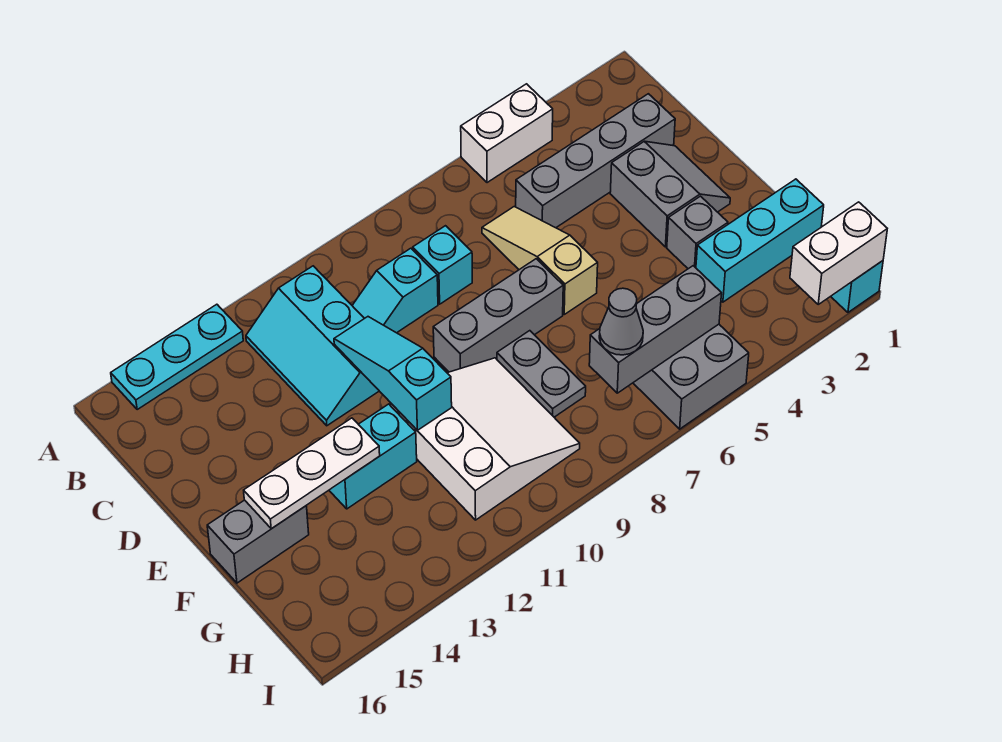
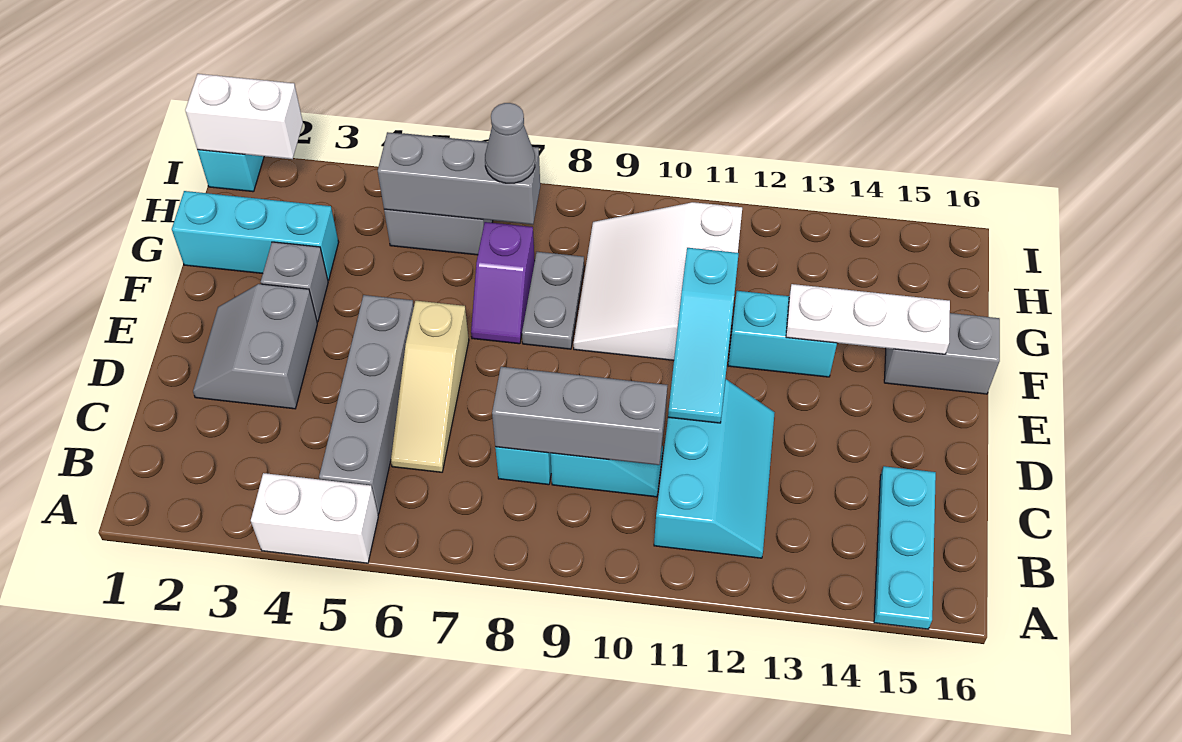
cyan 1x3 plate [111,304,243,410] -> cyan 1x3 plate turned to [874,466,936,629]
grey 1x4 brick [516,94,675,228] -> grey 1x4 brick turned to [319,295,414,514]
grey 1x3 brick [433,259,563,372] -> grey 1x3 brick moved to [492,367,667,465]
none -> purple 1x2 slope [471,222,535,344]

